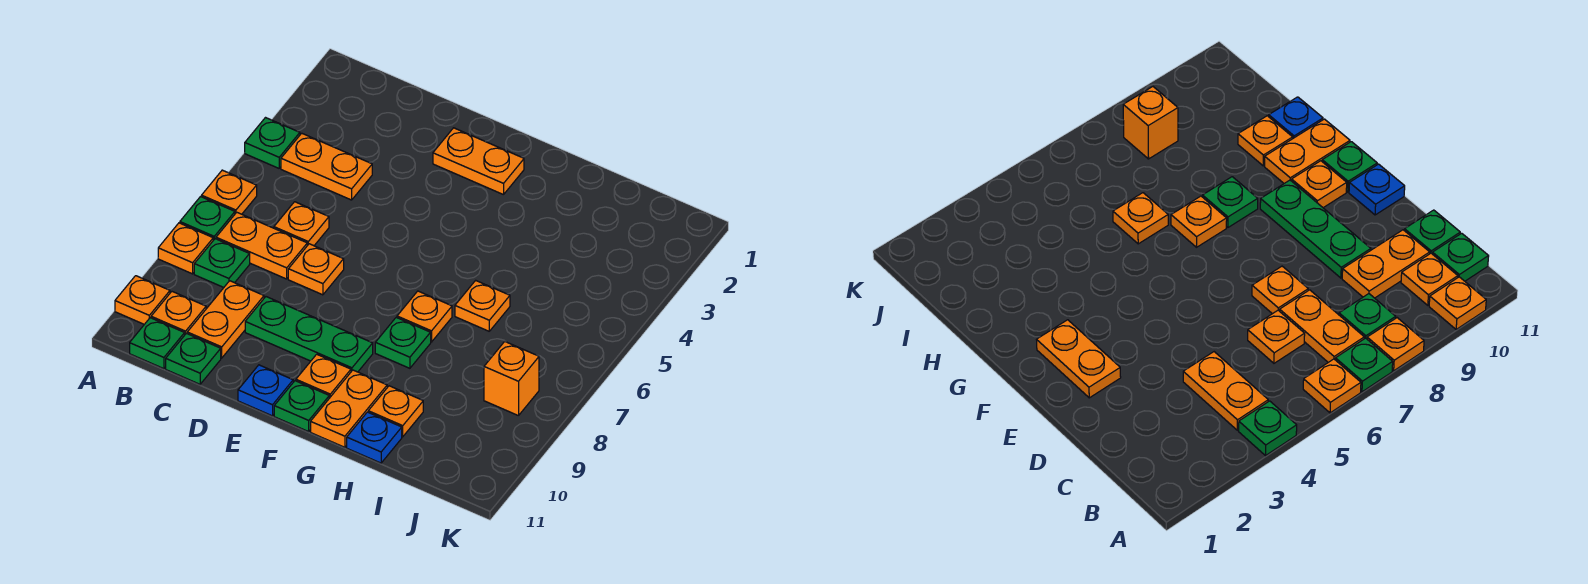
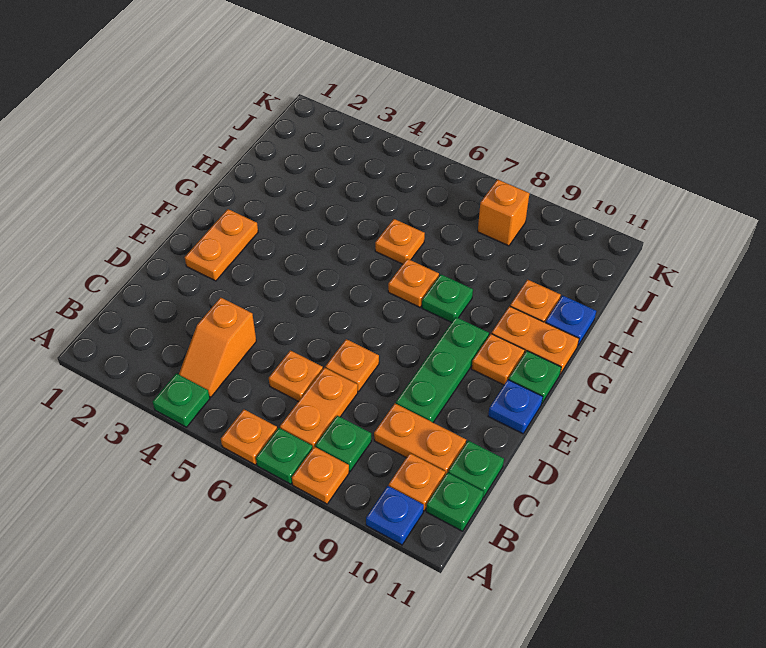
orange 1x1 plate [115,276,170,324] -> blue 1x1 plate [366,486,424,545]
orange 1x2 plate [281,133,372,200] -> orange 1x2 slope [179,297,256,397]

